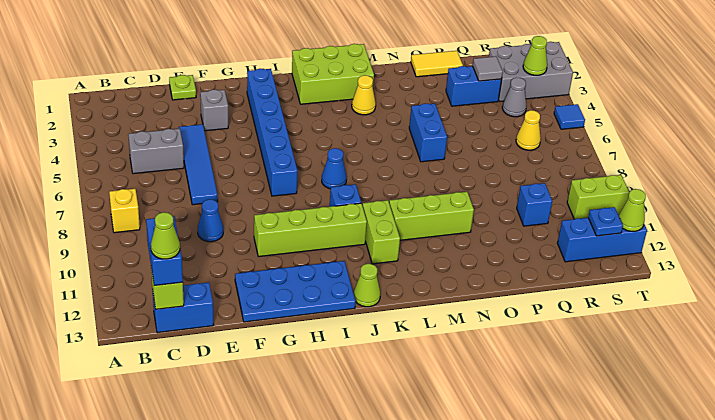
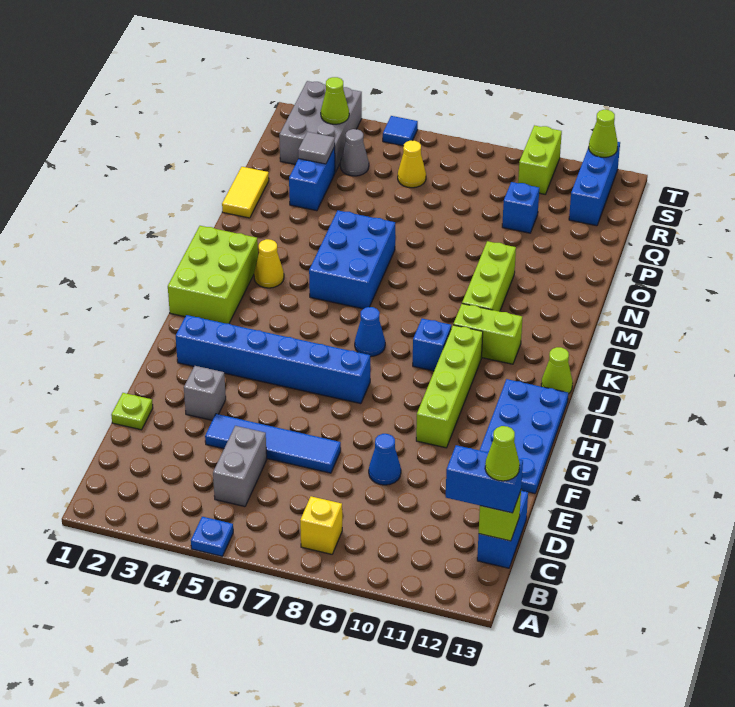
blue 1x2 brick [409,103,447,162] -> blue 2x3 brick [309,210,395,309]
blue 1x1 plate [588,207,623,236] -> blue 1x1 plate moved to [191,517,233,556]

